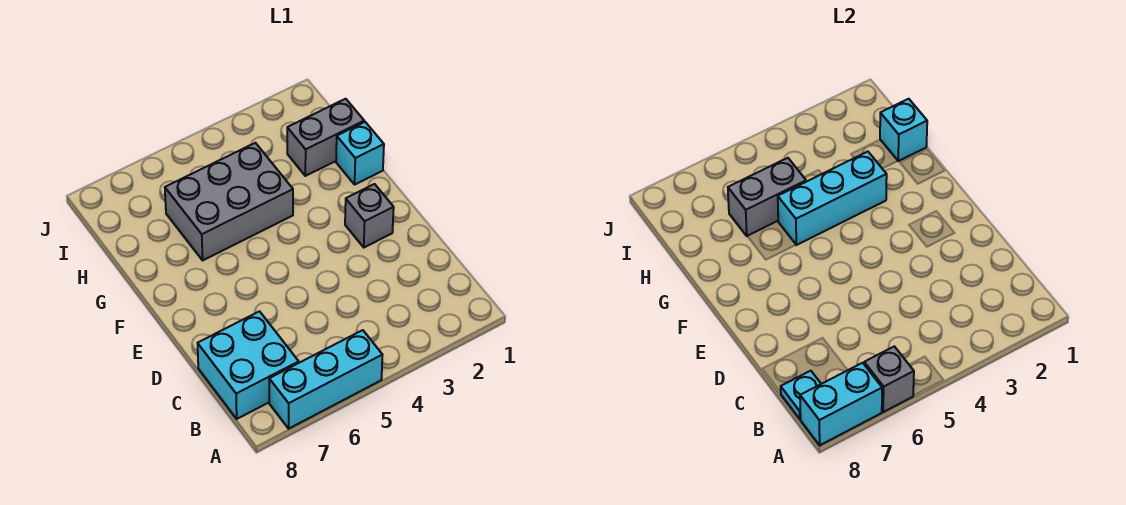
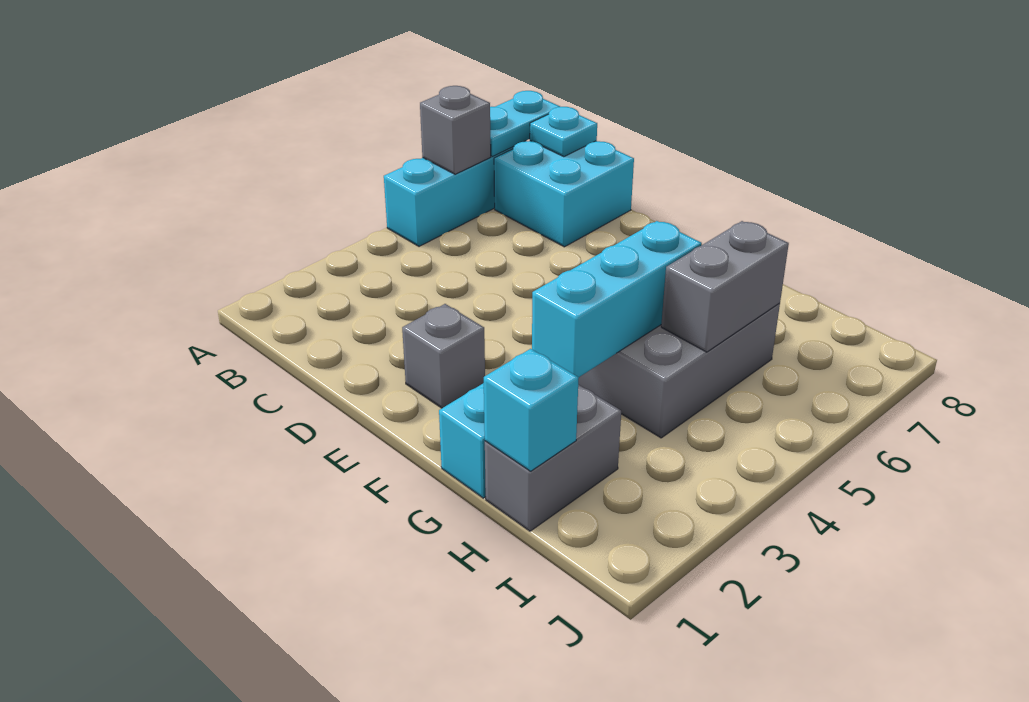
cyan 1x2 brick [800,363,882,445] -> cyan 1x2 plate [490,91,560,156]

